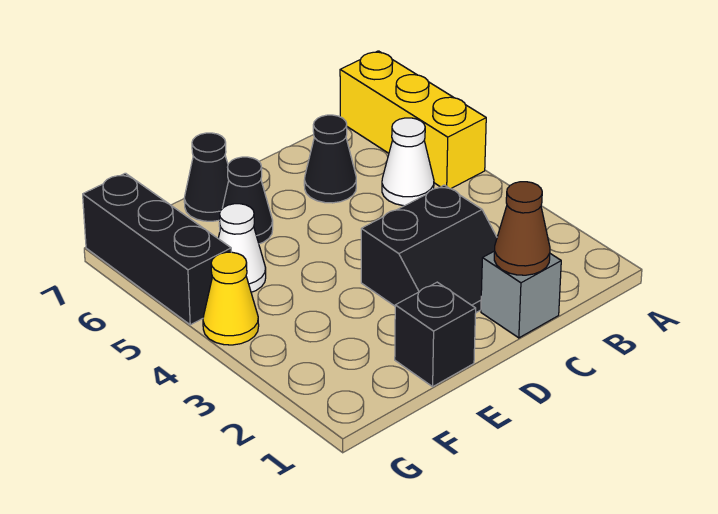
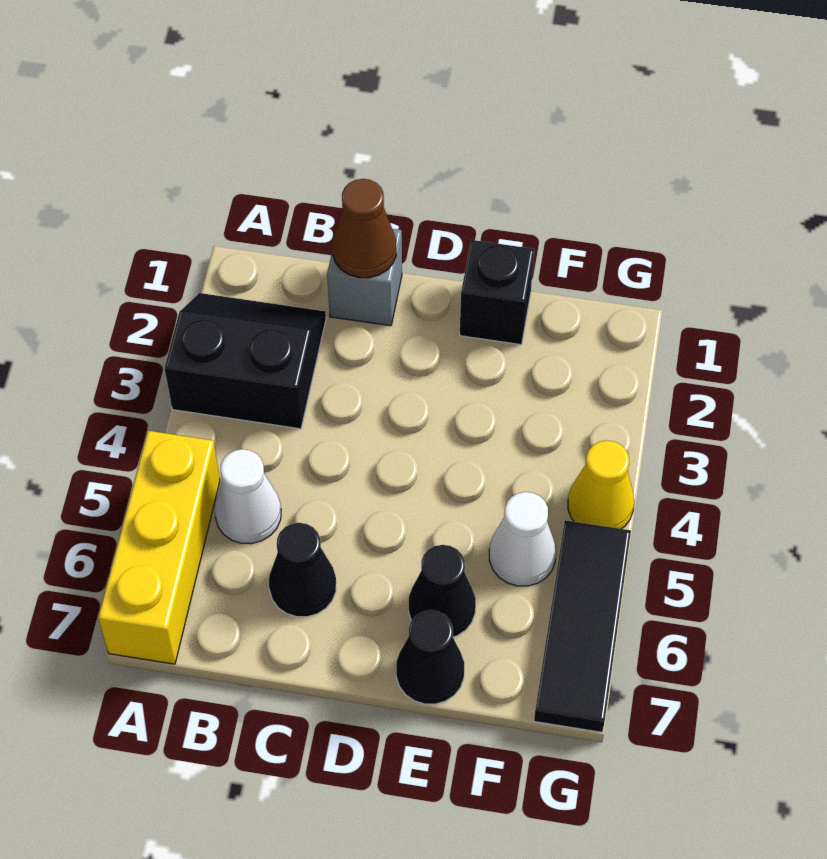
black 2x2 slope [361,185,497,313] -> black 2x2 slope moved to [165,293,326,429]
black 1x3 brick [83,173,231,325] -> black 1x3 tile [534,520,631,732]

